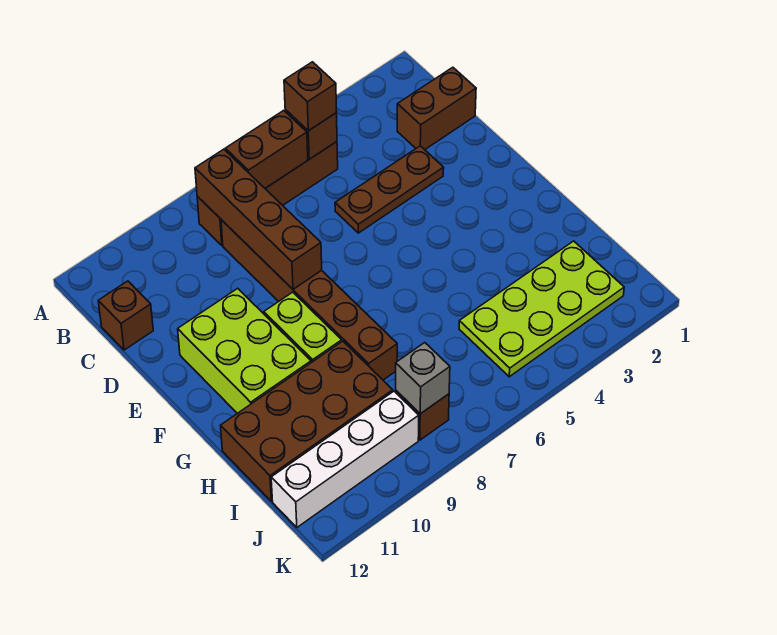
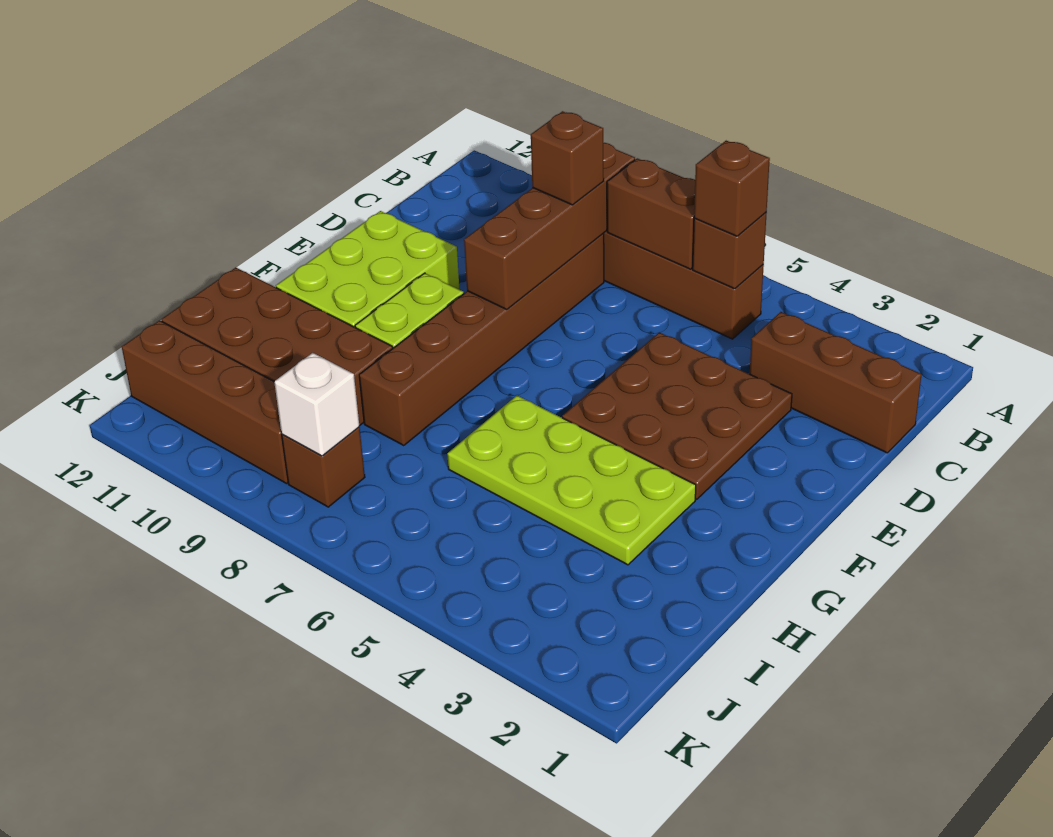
brown 1x2 brick [397,67,476,150] -> brown 1x3 brick [750,312,922,453]
brown 1x1 brick [98,281,153,350] -> brown 1x1 brick moved to [531,111,604,205]
brown 1x3 plate [335,146,444,233] -> brown 3x3 plate [562,332,792,499]
lime 2x4 plate [459,241,624,377] -> lime 2x4 plate moved to [447,395,696,565]
grey 1x1 brick [396,343,450,414] -> white 1x1 brick [274,353,359,456]
white 1x4 brick [271,391,419,527] -> brown 1x4 brick [122,320,288,484]

